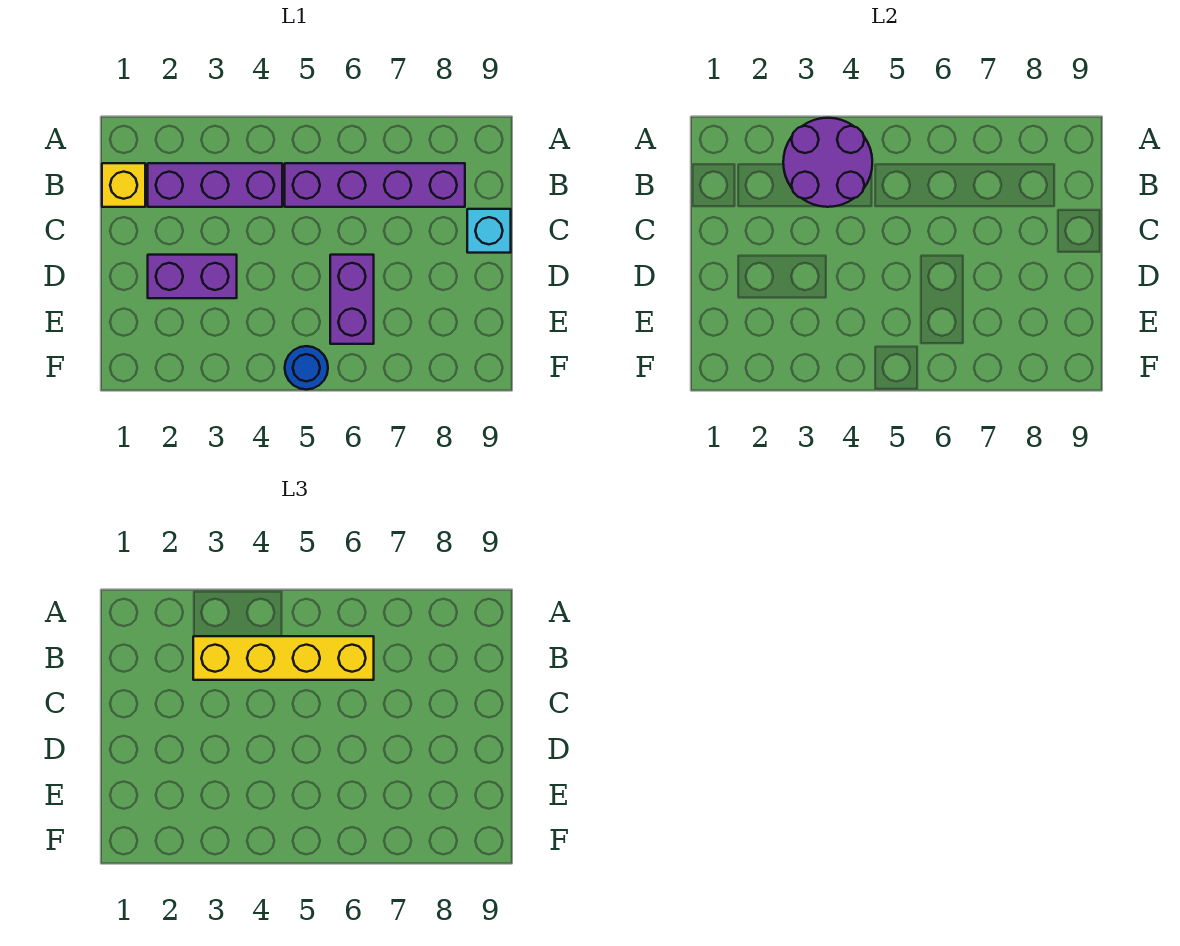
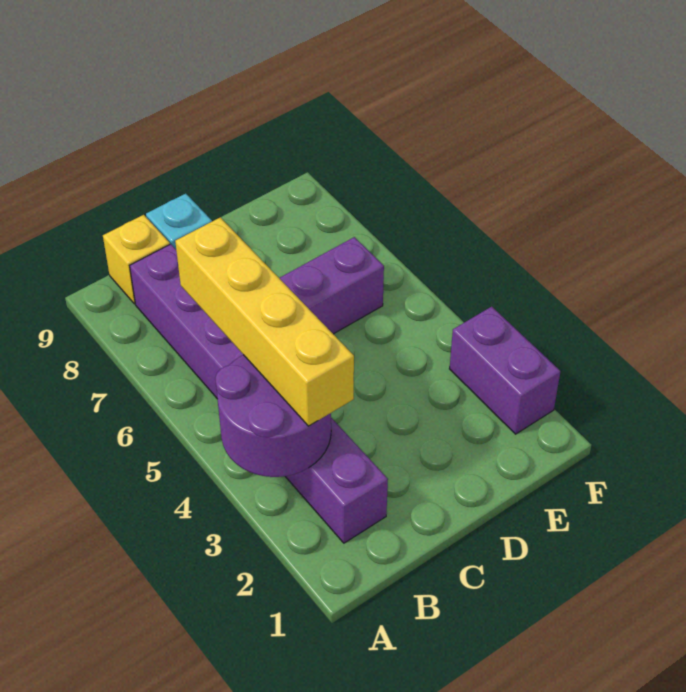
yellow 1x1 brick [102,163,145,207] -> yellow 1x1 brick moved to [103,215,170,304]
purple 1x2 brick [148,255,237,298] -> purple 1x2 brick moved to [450,307,560,434]
blue 1x1 round brick [285,346,328,390] -> none

